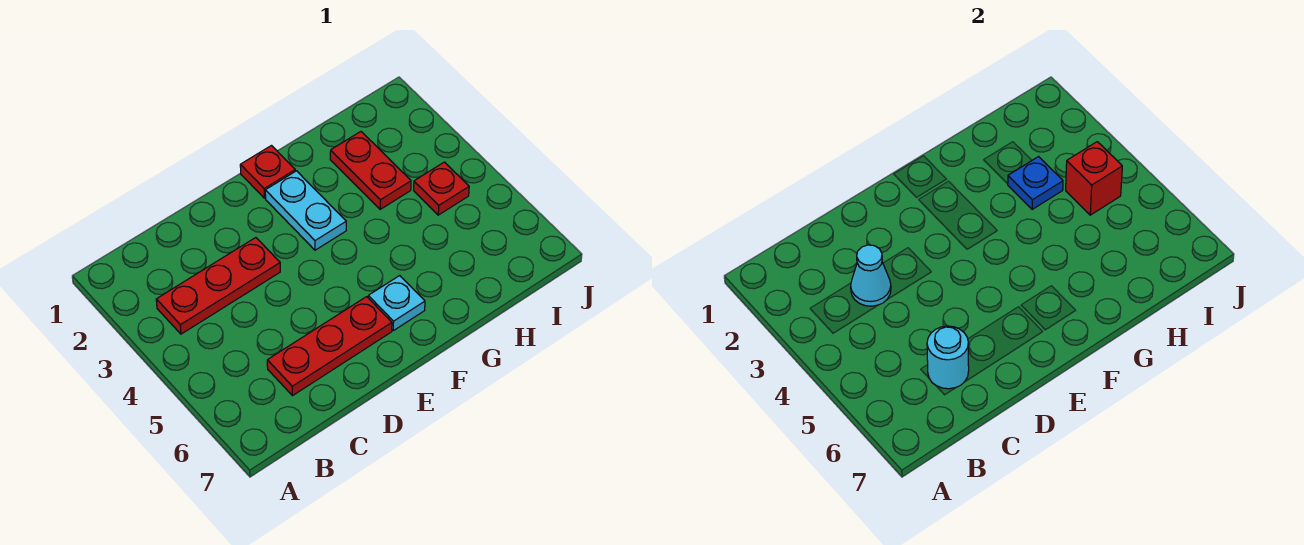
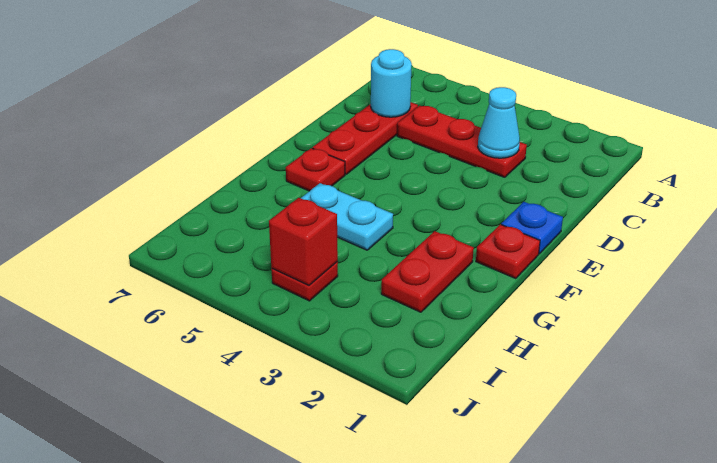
red 1x3 plate [156,238,280,334] -> red 1x3 plate turned to [397,105,527,177]
cyan 1x2 plate [265,171,346,250] -> cyan 1x2 plate moved to [301,183,393,250]
cyan 1x1 plate [368,276,425,331] -> red 1x1 plate [286,148,345,191]
red 1x2 plate [330,132,411,209] -> red 1x2 plate turned to [381,231,474,312]
blue 1x1 plate [1008,157,1063,209] -> blue 1x1 plate moved to [501,202,563,254]

